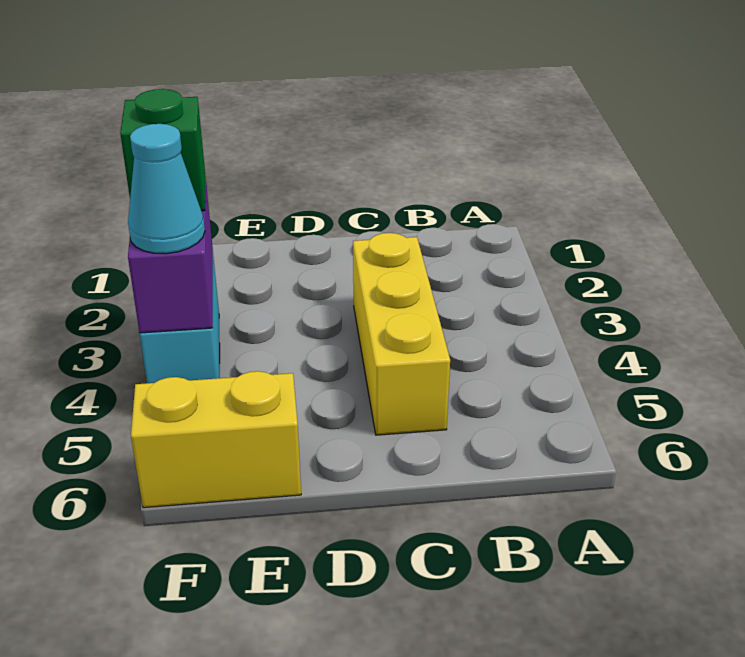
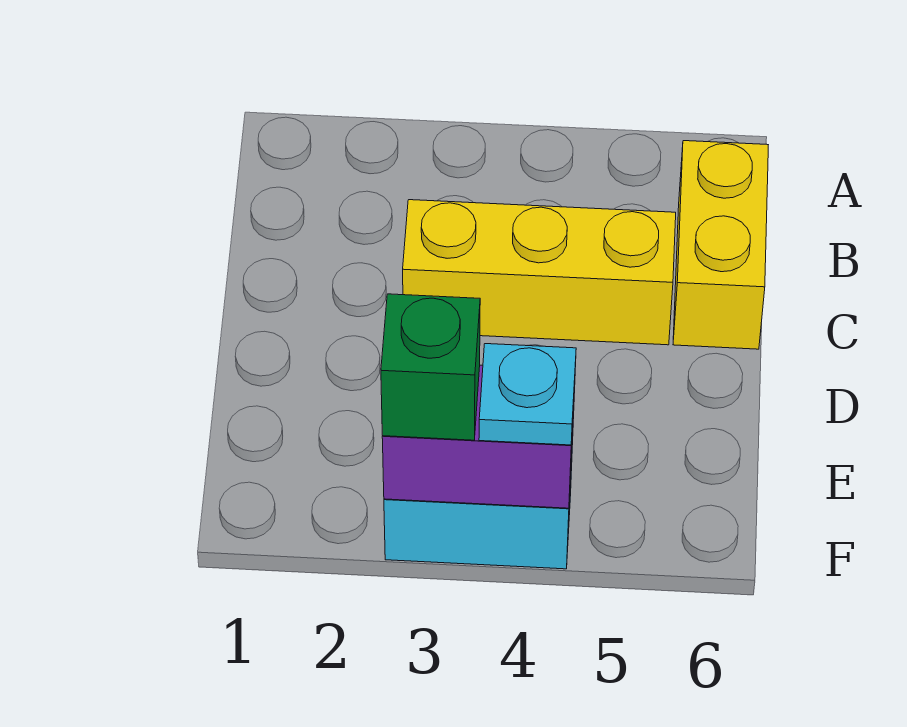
yellow 1x2 brick [131,371,301,508] -> yellow 1x2 brick moved to [673,141,768,349]
cyan 1x1 cone [128,124,205,254] -> cyan 1x1 plate [479,344,576,445]

